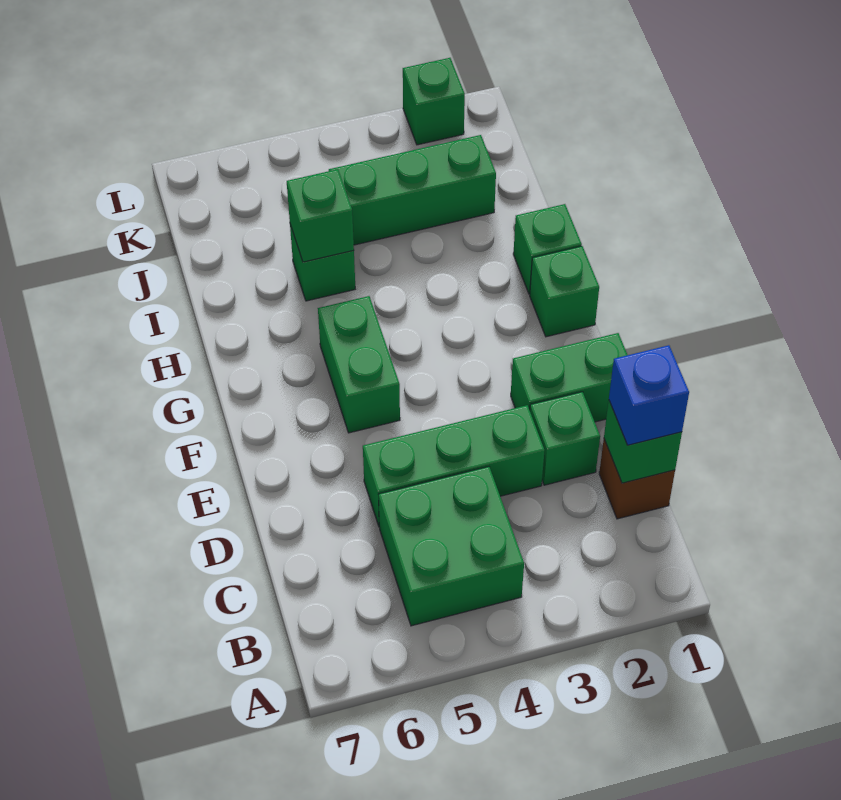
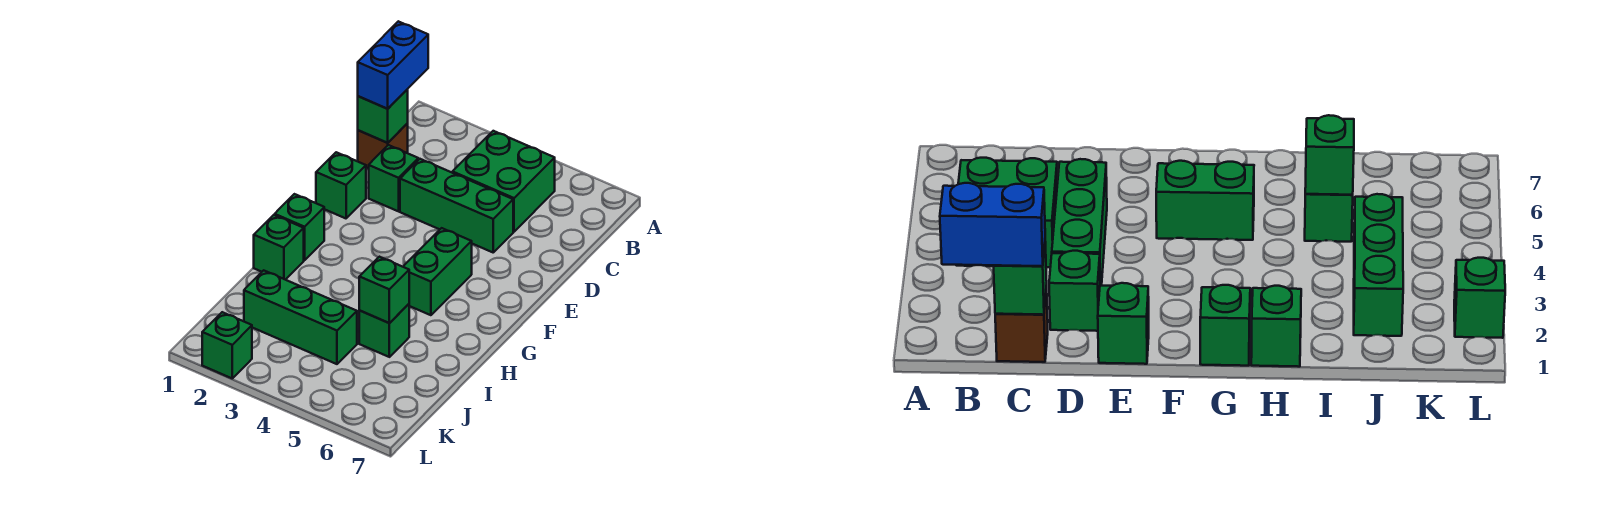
blue 1x1 brick [609,345,689,445] -> blue 1x2 brick [358,21,428,109]
green 1x2 brick [511,333,627,422] -> green 1x1 brick [316,152,366,218]

